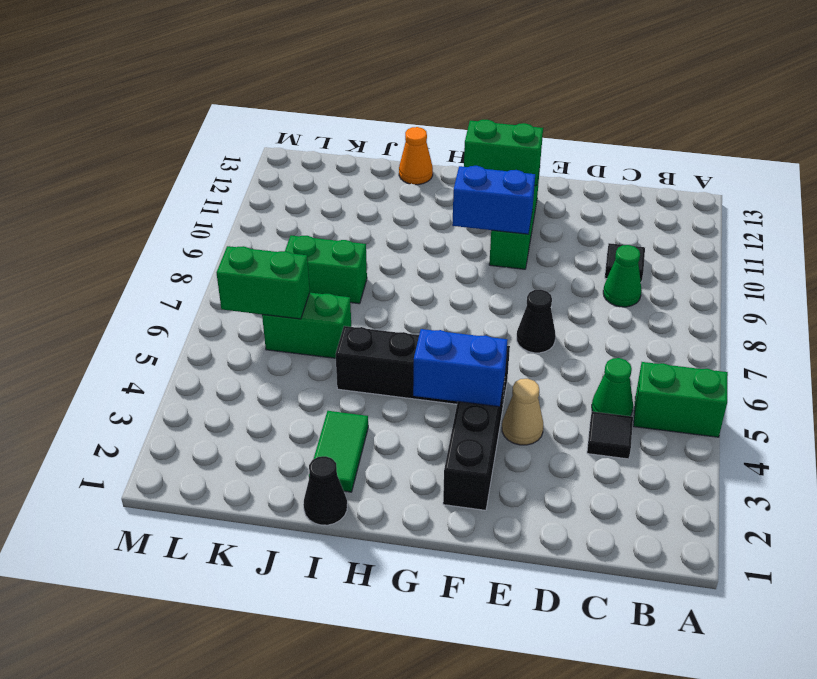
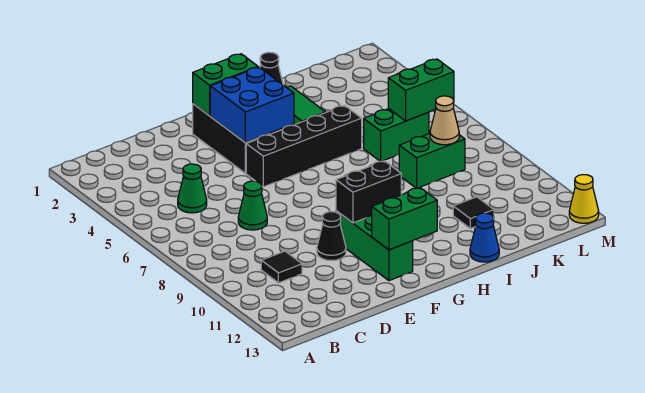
green 1x2 brick [633,362,728,437] -> green 1x2 brick moved to [193,54,258,116]
black 1x1 tile [587,412,633,459] -> black 1x1 tile moved to [453,197,494,229]
green 1x1 cone [603,245,642,307] -> green 1x1 cone moved to [238,181,267,230]
tan 1x1 cone [502,379,544,445] -> tan 1x1 cone moved to [430,96,459,145]
black 1x1 cone [517,289,556,353] -> black 1x1 cone moved to [317,212,346,261]
blue 1x2 brick [413,329,507,407] -> blue 2x2 brick [210,67,294,143]
blue 1x2 brick [452,166,535,234] -> black 1x2 brick [336,161,401,223]
orange 1x1 cone [399,127,433,185] -> blue 1x1 cone [470,213,499,262]
none -> yellow 1x1 cone [569,175,599,223]

